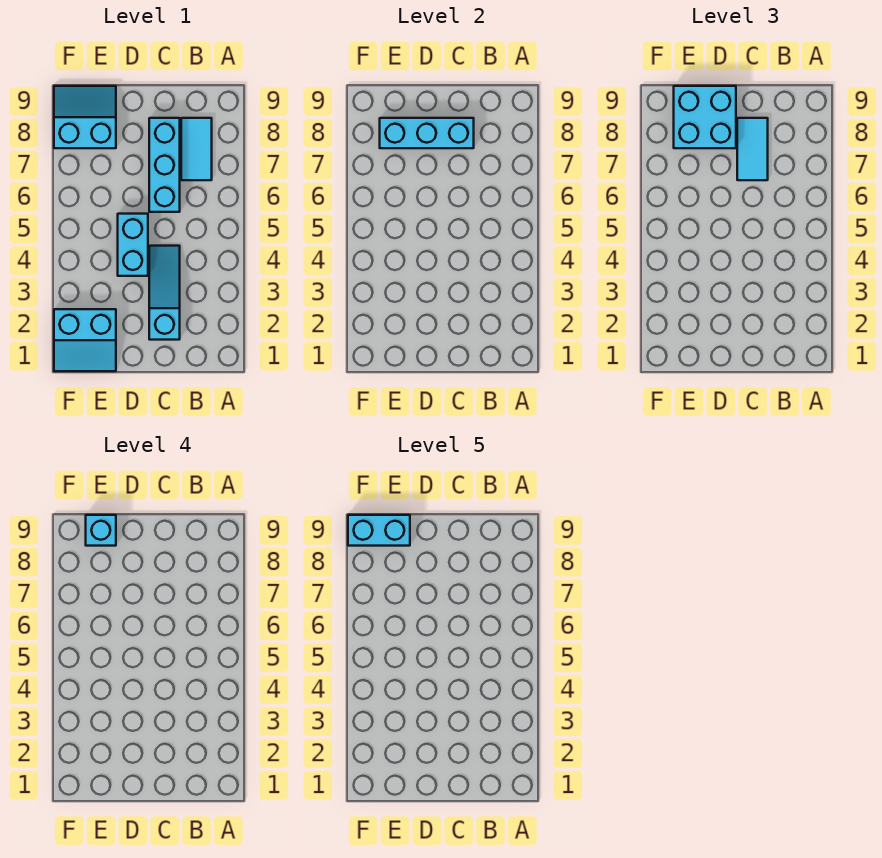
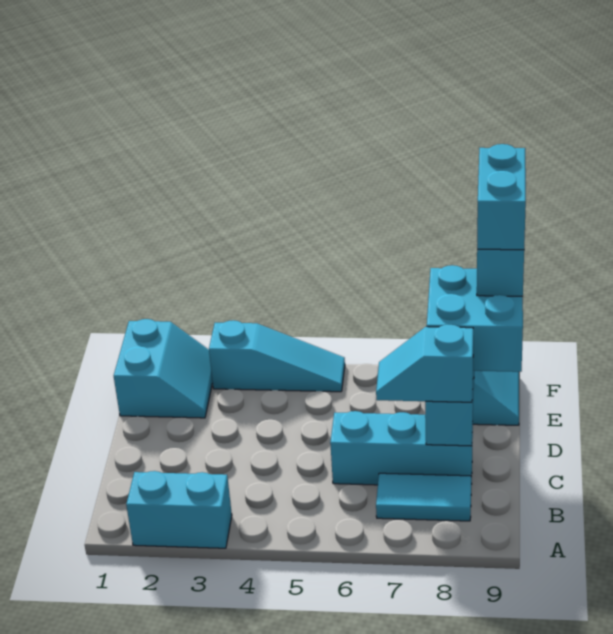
cyan 1x3 slope [149,246,180,340] -> cyan 1x3 slope moved to [209,320,345,392]
cyan 1x2 tile [737,118,768,180] -> cyan 1x2 slope [376,325,473,402]
cyan 1x2 brick [118,214,148,276] -> cyan 1x2 brick moved to [126,471,232,548]
cyan 2x2 slope [54,309,116,371] -> cyan 2x2 slope turned to [114,319,213,418]

